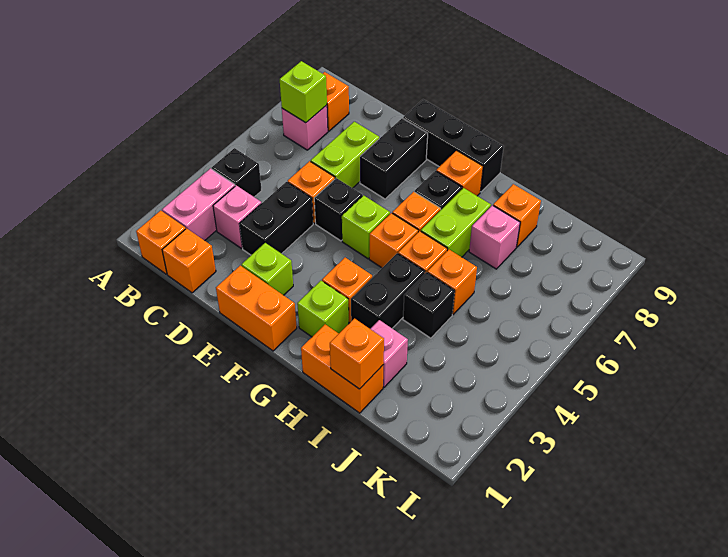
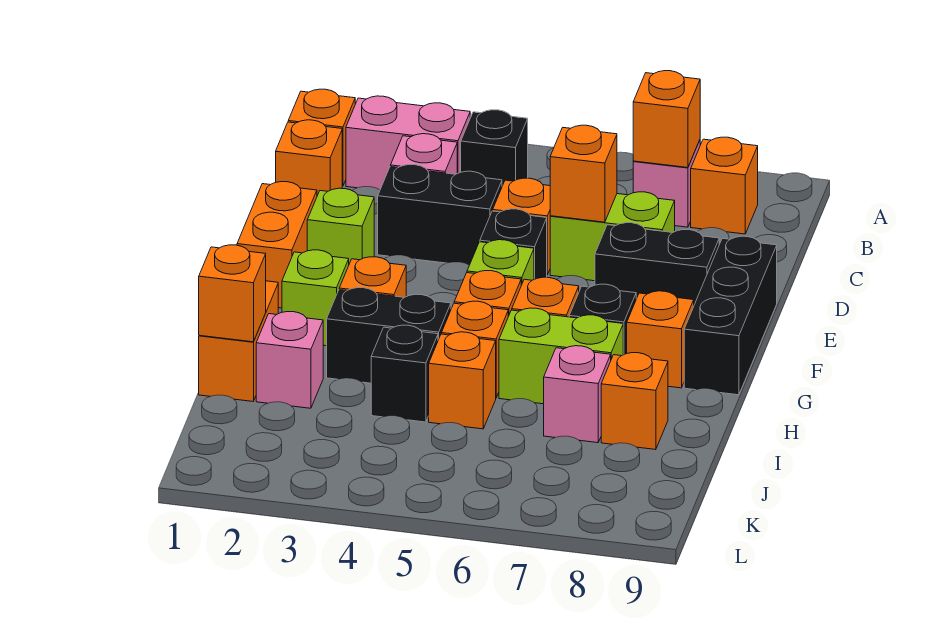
lime 1x1 brick [280,61,327,123] -> orange 1x1 brick [633,71,700,168]
none -> orange 1x1 brick [550,125,617,222]

